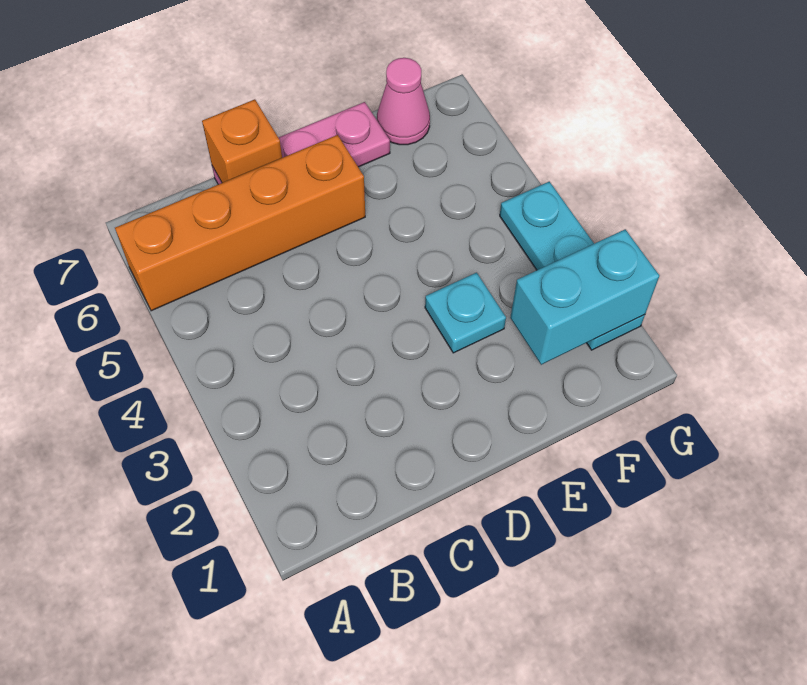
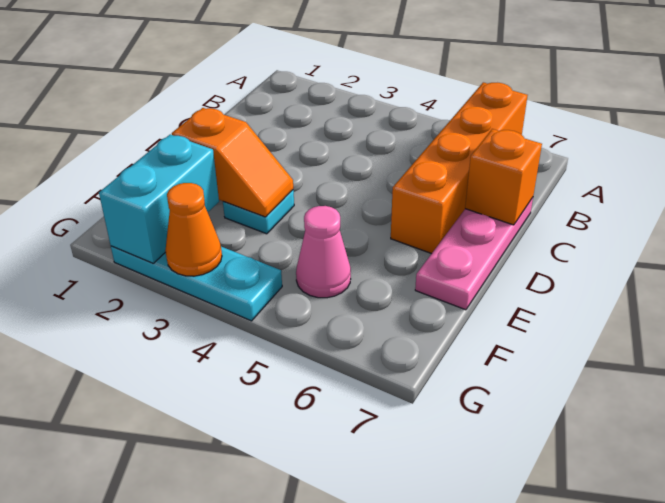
none -> orange 1x2 slope [172,108,293,217]
pink 1x1 cone [377,58,430,145] -> pink 1x1 cone moved to [296,206,351,298]
none -> orange 1x1 cone [165,183,222,276]

